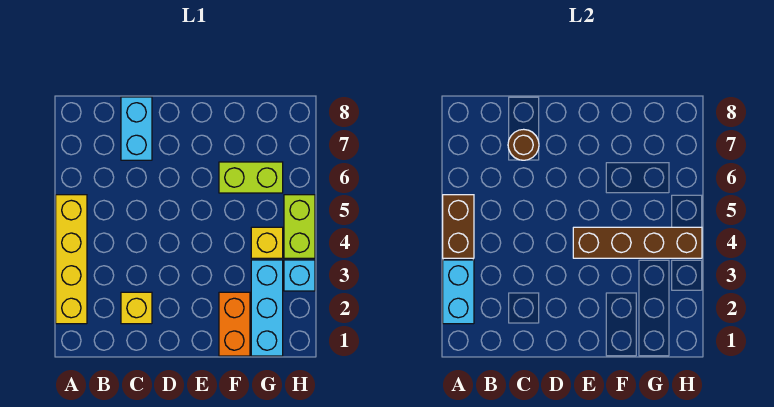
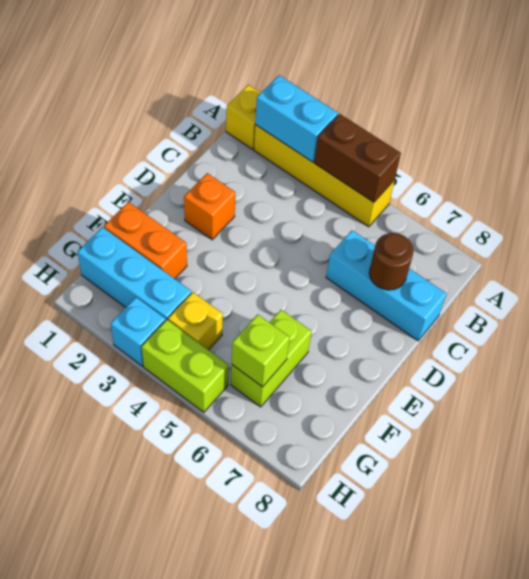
yellow 1x1 brick [121,292,152,324] -> yellow 1x1 brick moved to [226,85,261,149]
cyan 1x2 brick [121,97,152,160] -> cyan 1x3 brick [326,230,447,341]
none -> orange 1x1 brick [184,173,235,240]
brown 1x4 brick [573,227,702,258] -> none
none -> lime 1x1 brick [232,314,290,387]

